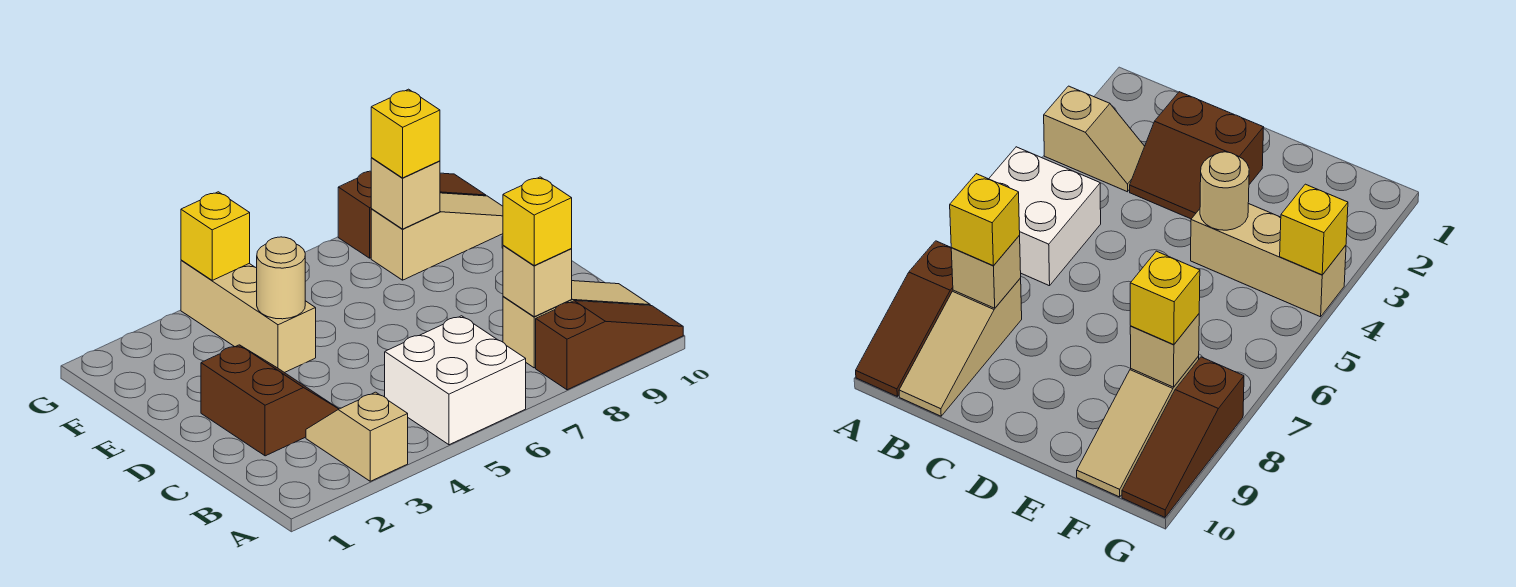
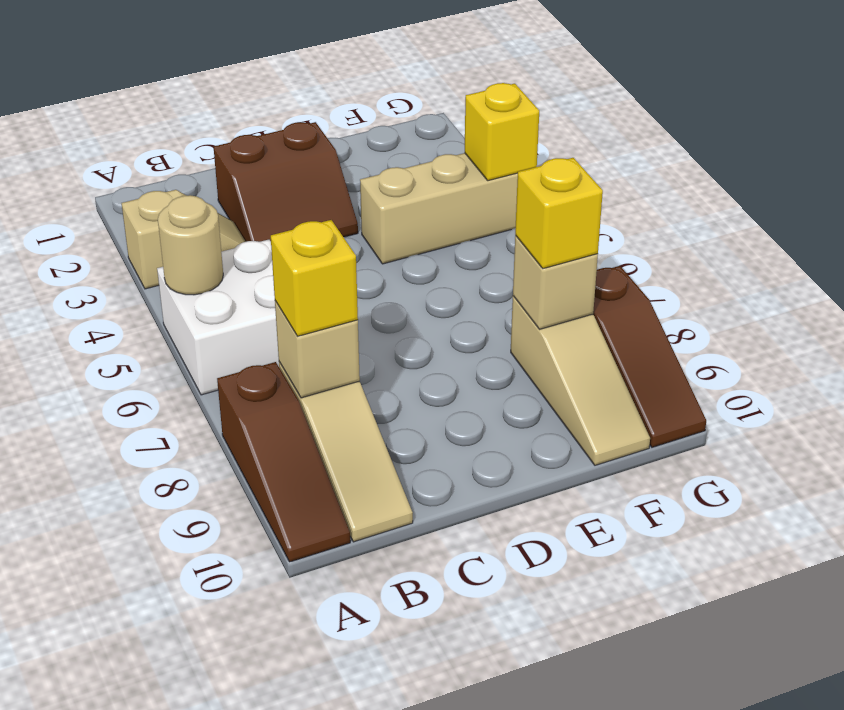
tan 1x1 round brick [257,237,305,319] -> tan 1x1 round brick moved to [158,195,223,295]

